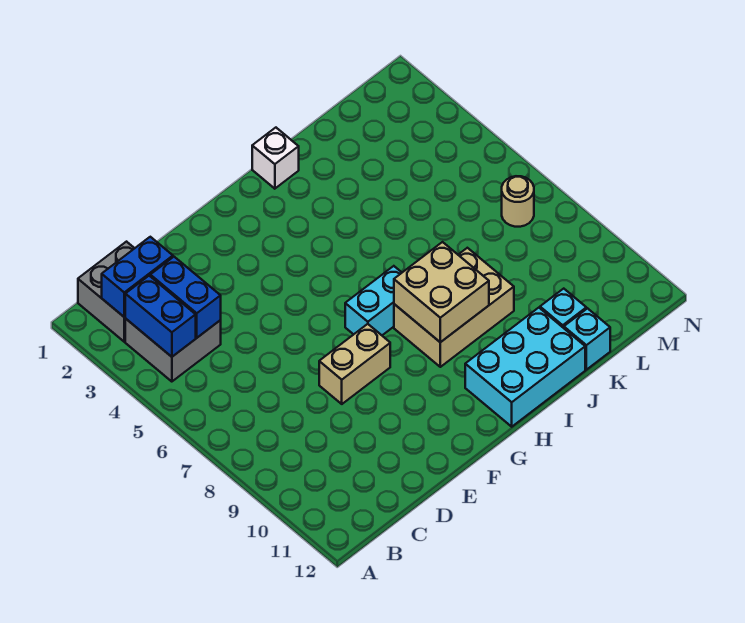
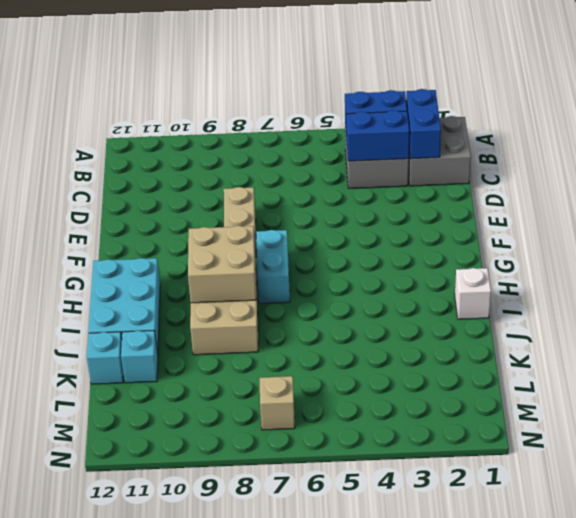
tan 1x1 round brick [502,176,534,227] -> tan 1x1 brick [260,376,295,430]

